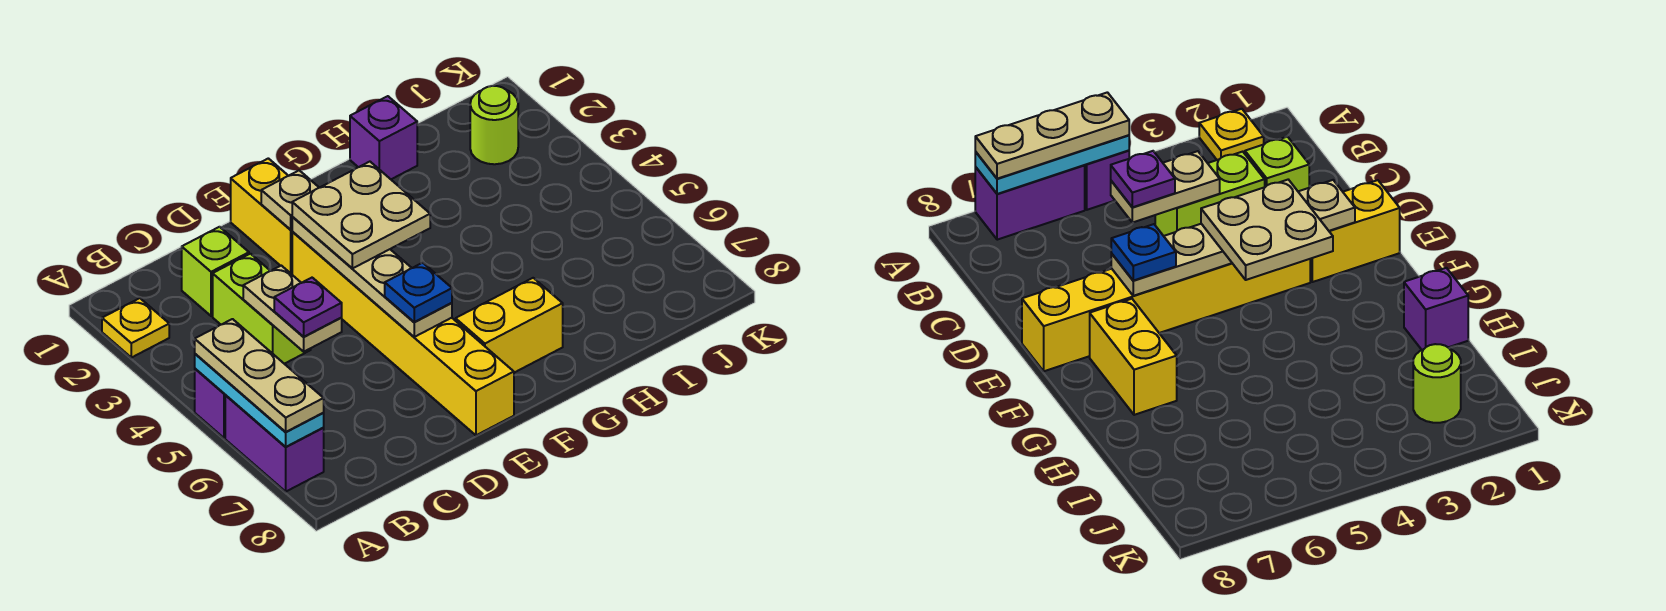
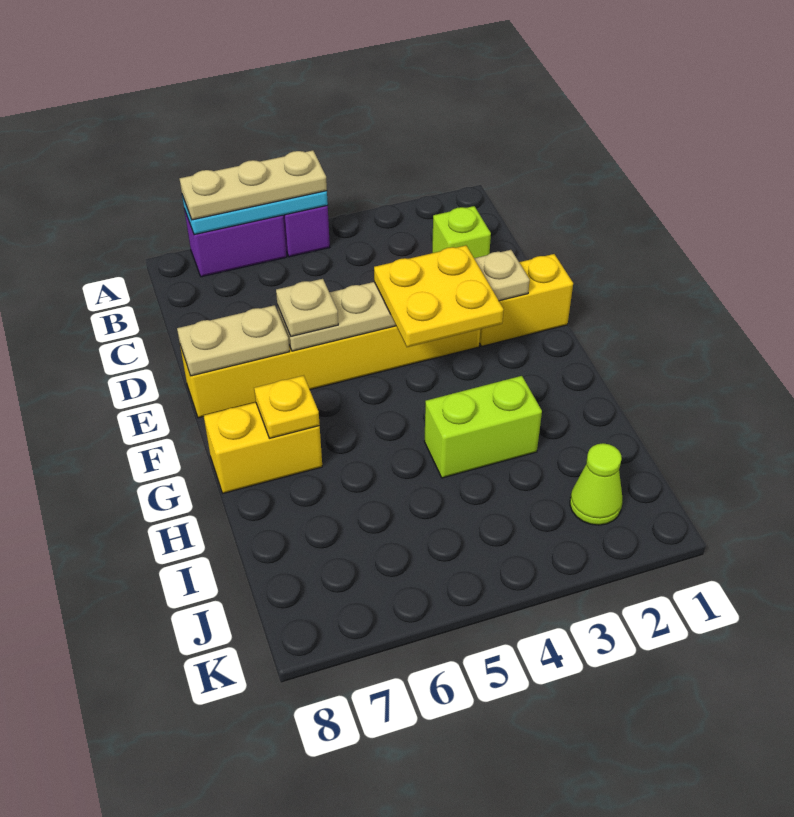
yellow 1x1 plate [102,298,169,358] -> yellow 1x1 plate moved to [254,375,320,438]
lime 1x2 brick [213,254,311,364] -> lime 1x2 brick moved to [424,376,542,478]
tan 1x2 plate [243,266,342,352] -> tan 1x2 plate moved to [177,305,290,376]
purple 1x1 plate [274,278,342,337] -> none
tan 2x2 plate [292,162,430,269] -> yellow 2x2 plate [374,245,504,347]
blue 1x1 plate [385,263,452,322] -> tan 1x1 plate [276,279,338,336]
yellow 1x2 brick [456,278,563,373] -> yellow 1x2 brick turned to [204,402,322,493]
purple 1x1 brick [350,96,417,179] -> none
lime 1x1 round brick [470,86,518,164] -> lime 1x1 cone [570,443,622,525]

